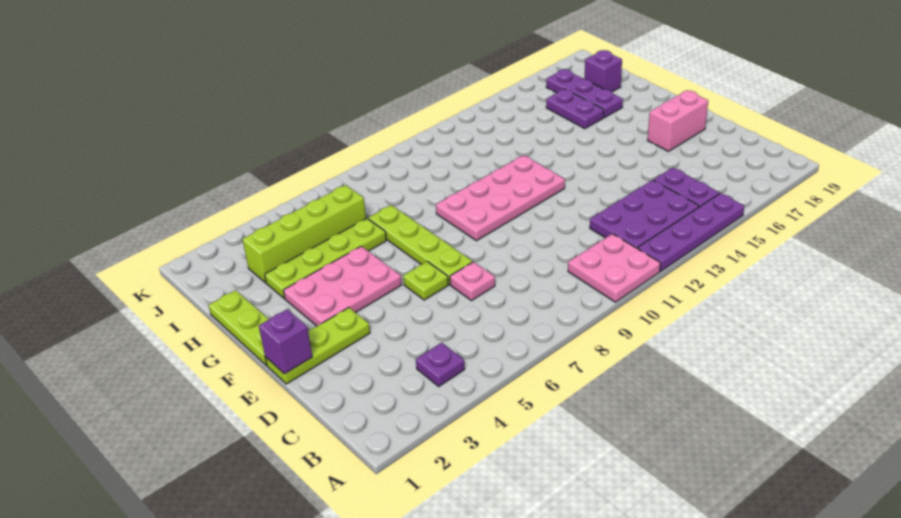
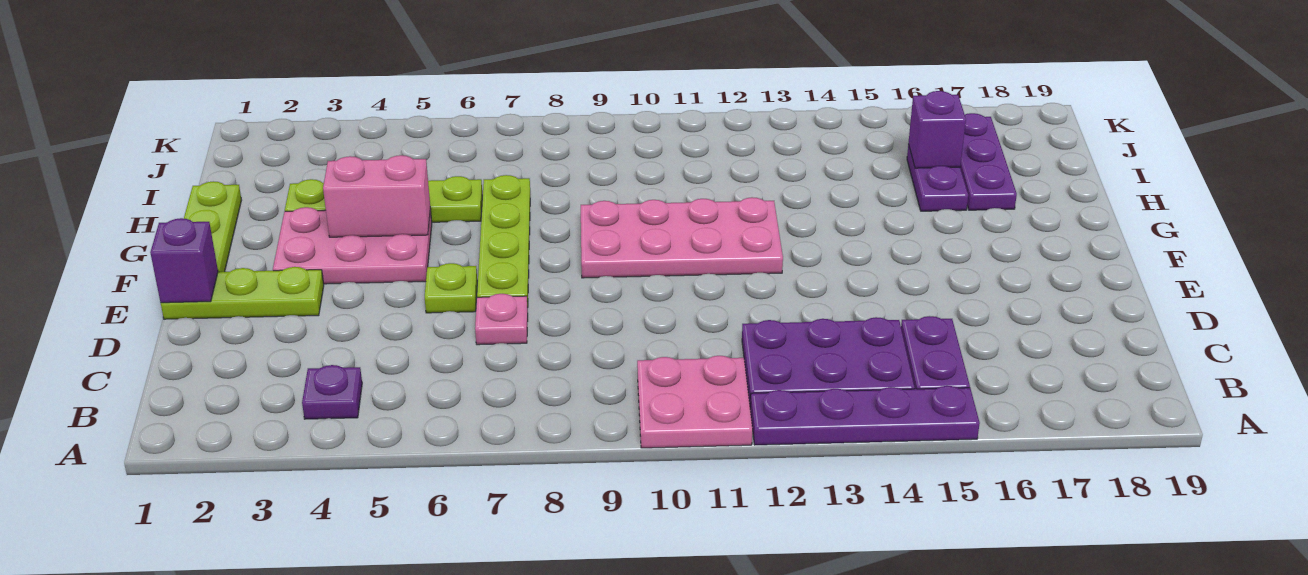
pink 1x2 brick [648,91,708,151] -> pink 1x2 brick moved to [323,155,430,237]
lime 1x4 brick [242,185,366,283] -> none
purple 1x1 brick [585,50,622,92] -> purple 1x1 brick moved to [909,91,966,168]

